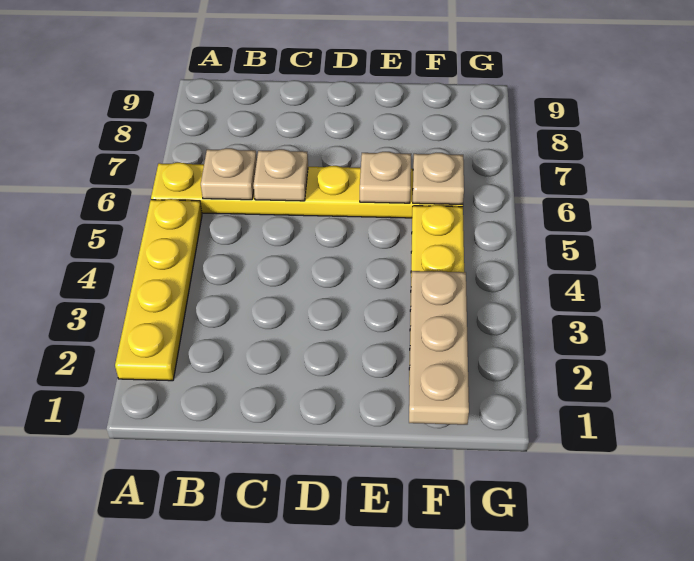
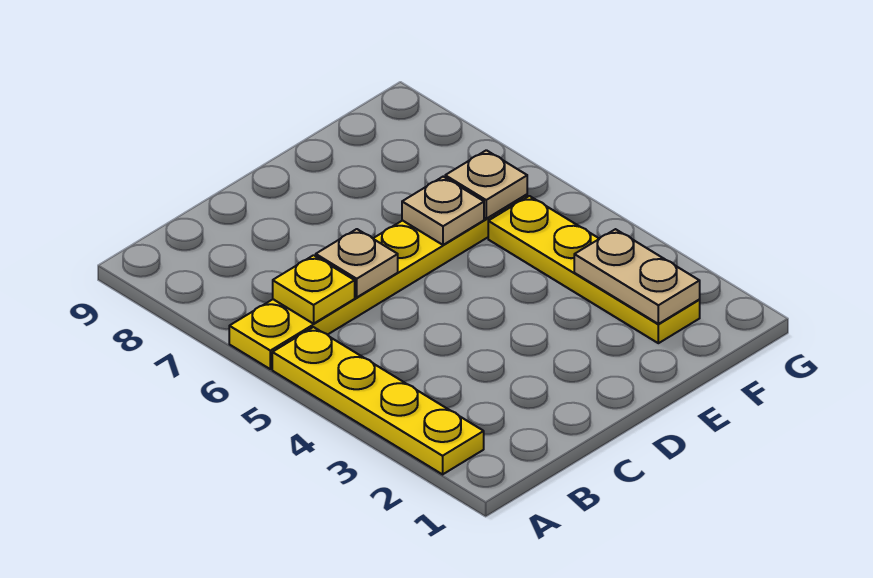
tan 1x1 plate [201,148,257,200] -> yellow 1x1 plate [273,255,355,324]
tan 1x3 plate [409,271,469,425] -> tan 1x2 plate [574,229,700,324]

